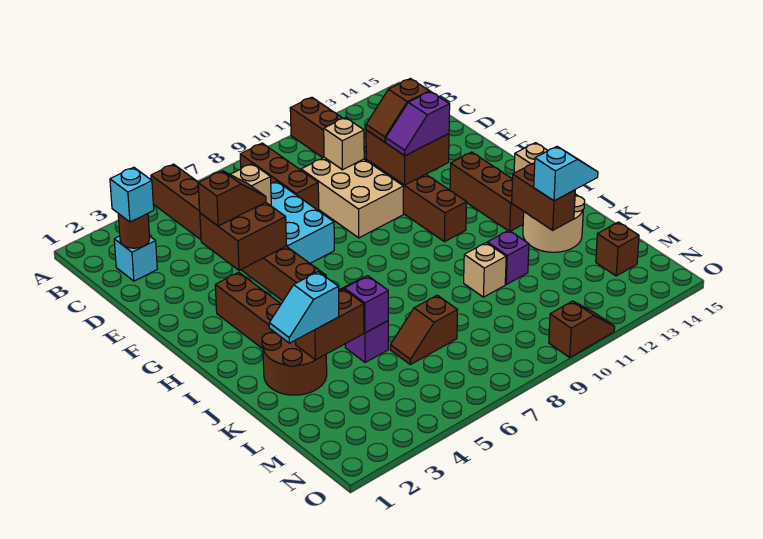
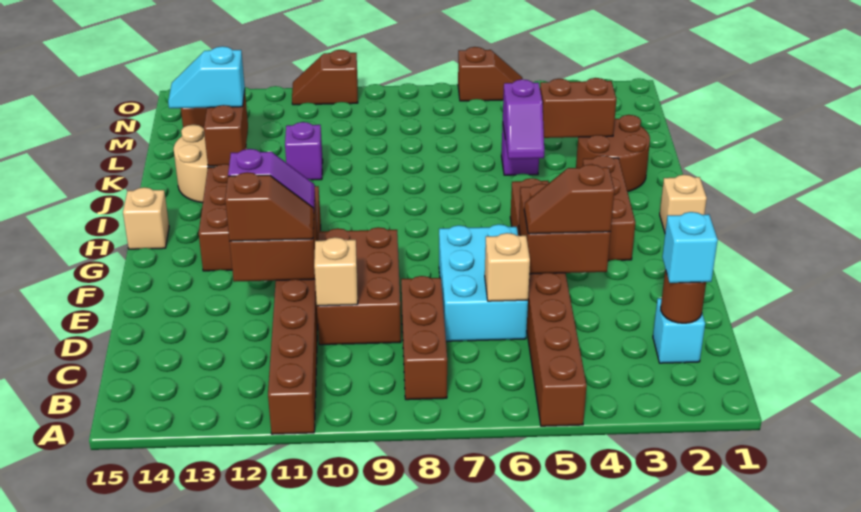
tan 2x3 brick [301,157,404,238] -> brown 2x3 brick [317,227,401,345]
cyan 1x2 slope [269,272,339,343] -> none
tan 1x1 brick [464,243,506,297] -> tan 1x1 brick moved to [660,175,707,232]
brown 1x2 slope [390,295,457,365] -> brown 1x2 slope moved to [458,47,522,101]

